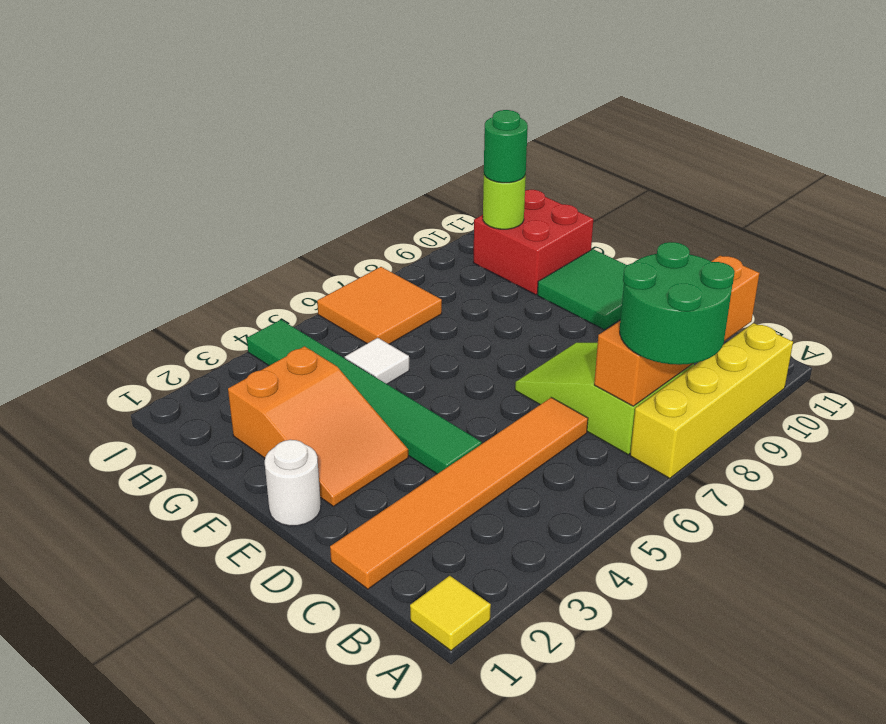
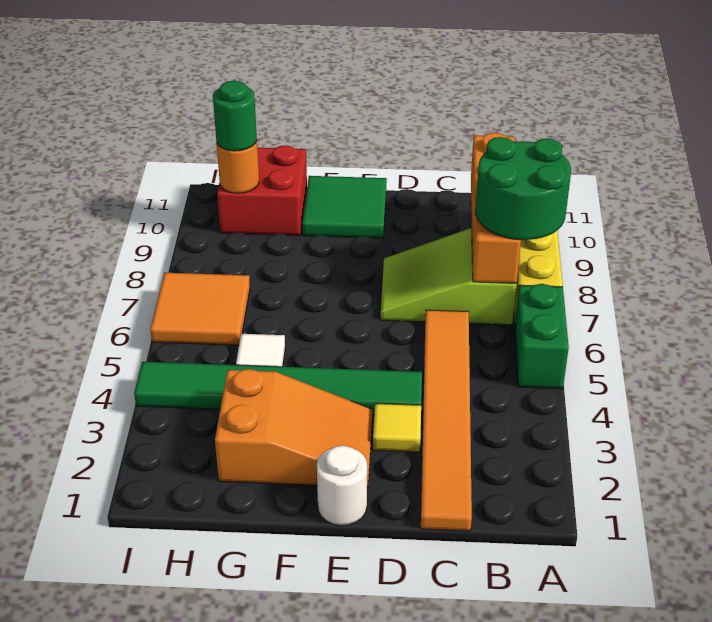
yellow 1x1 tile [410,576,491,651] -> yellow 1x1 tile moved to [373,403,421,452]
none -> green 1x2 brick [515,284,569,389]
lime 1x1 round brick [483,175,526,229] -> orange 1x1 round brick [217,141,259,193]

